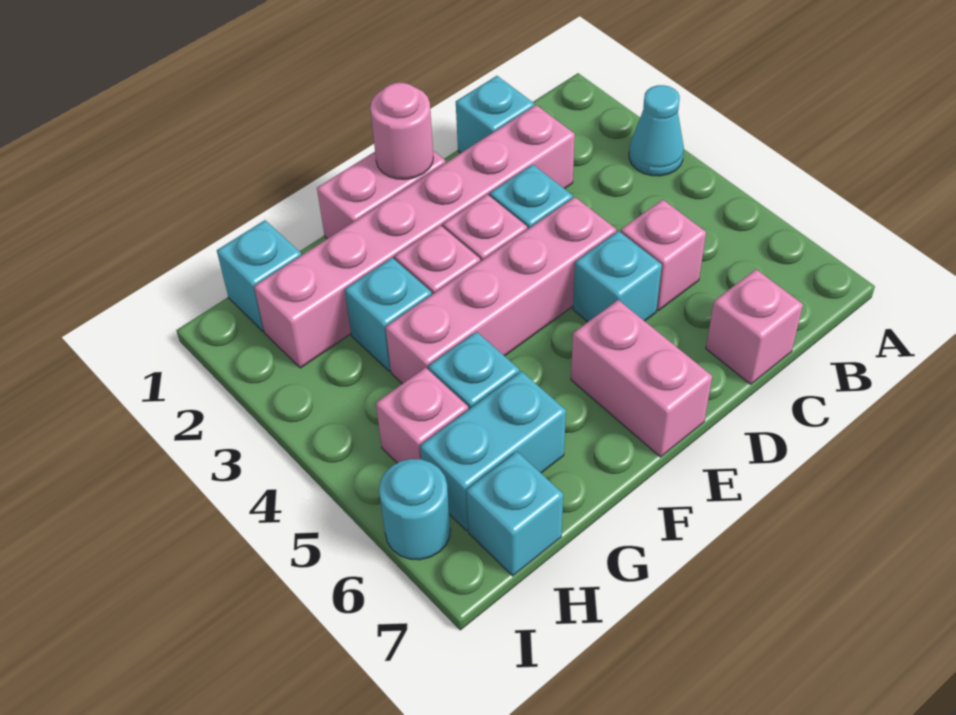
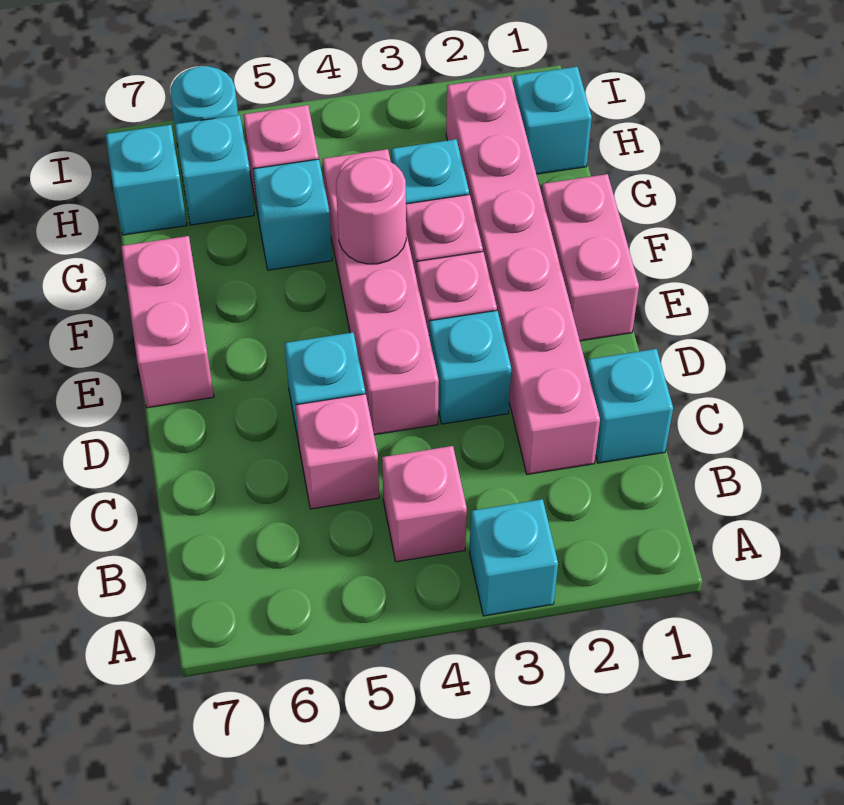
cyan 1x1 cone [629,85,684,176] -> cyan 1x1 brick [469,499,558,616]
pink 1x1 brick [706,269,803,384] -> pink 1x1 brick moved to [382,446,467,562]
pink 1x1 round brick [370,83,433,179] -> pink 1x1 round brick moved to [336,157,406,264]
pink 1x2 brick [571,300,712,457] -> pink 1x2 brick turned to [121,236,214,408]
cyan 1x2 brick [420,371,566,531] -> cyan 1x1 brick [175,115,254,225]

